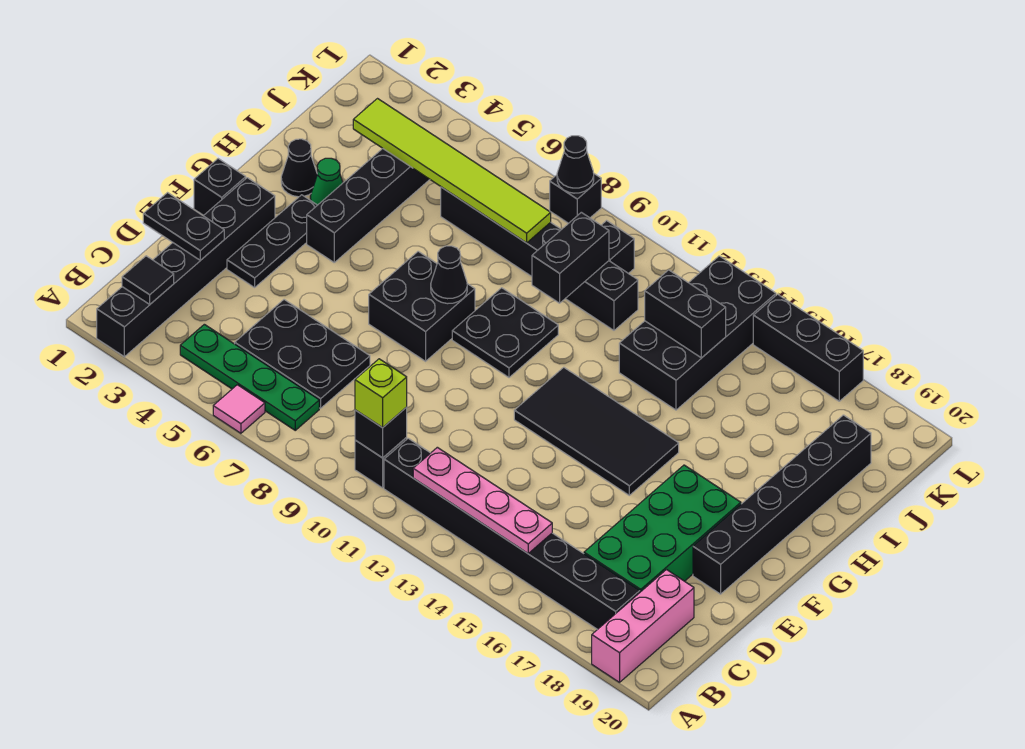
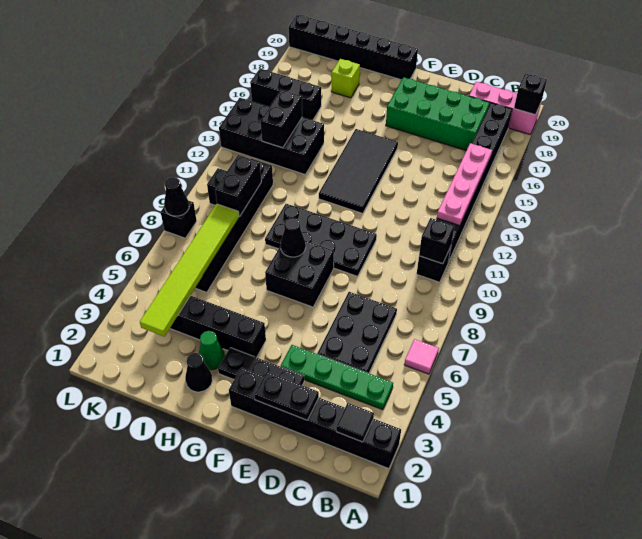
green 1x4 plate [180,324,319,430] -> green 1x4 plate turned to [281,345,393,410]
lime 1x1 brick [355,359,407,428] -> lime 1x1 brick moved to [331,59,360,98]
black 1x2 plate [143,193,224,260] -> black 1x2 plate turned to [254,372,319,420]
black 1x6 brick [693,415,871,594] -> black 1x6 brick moved to [289,14,418,80]
black 1x1 brick [194,159,246,215] -> black 1x1 brick moved to [514,73,547,115]
black 2x2 plate [452,288,558,377] -> black 2x4 plate [265,204,377,276]
black 1x2 brick [532,212,609,303] -> black 1x2 brick turned to [215,155,261,217]
black 1x3 brick [753,294,863,401] -> black 1x3 brick turned to [250,69,321,120]

